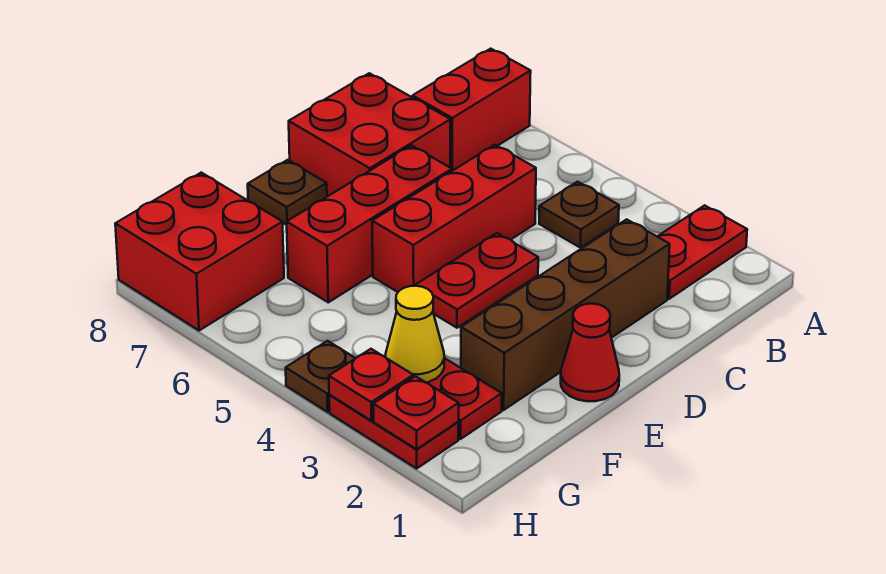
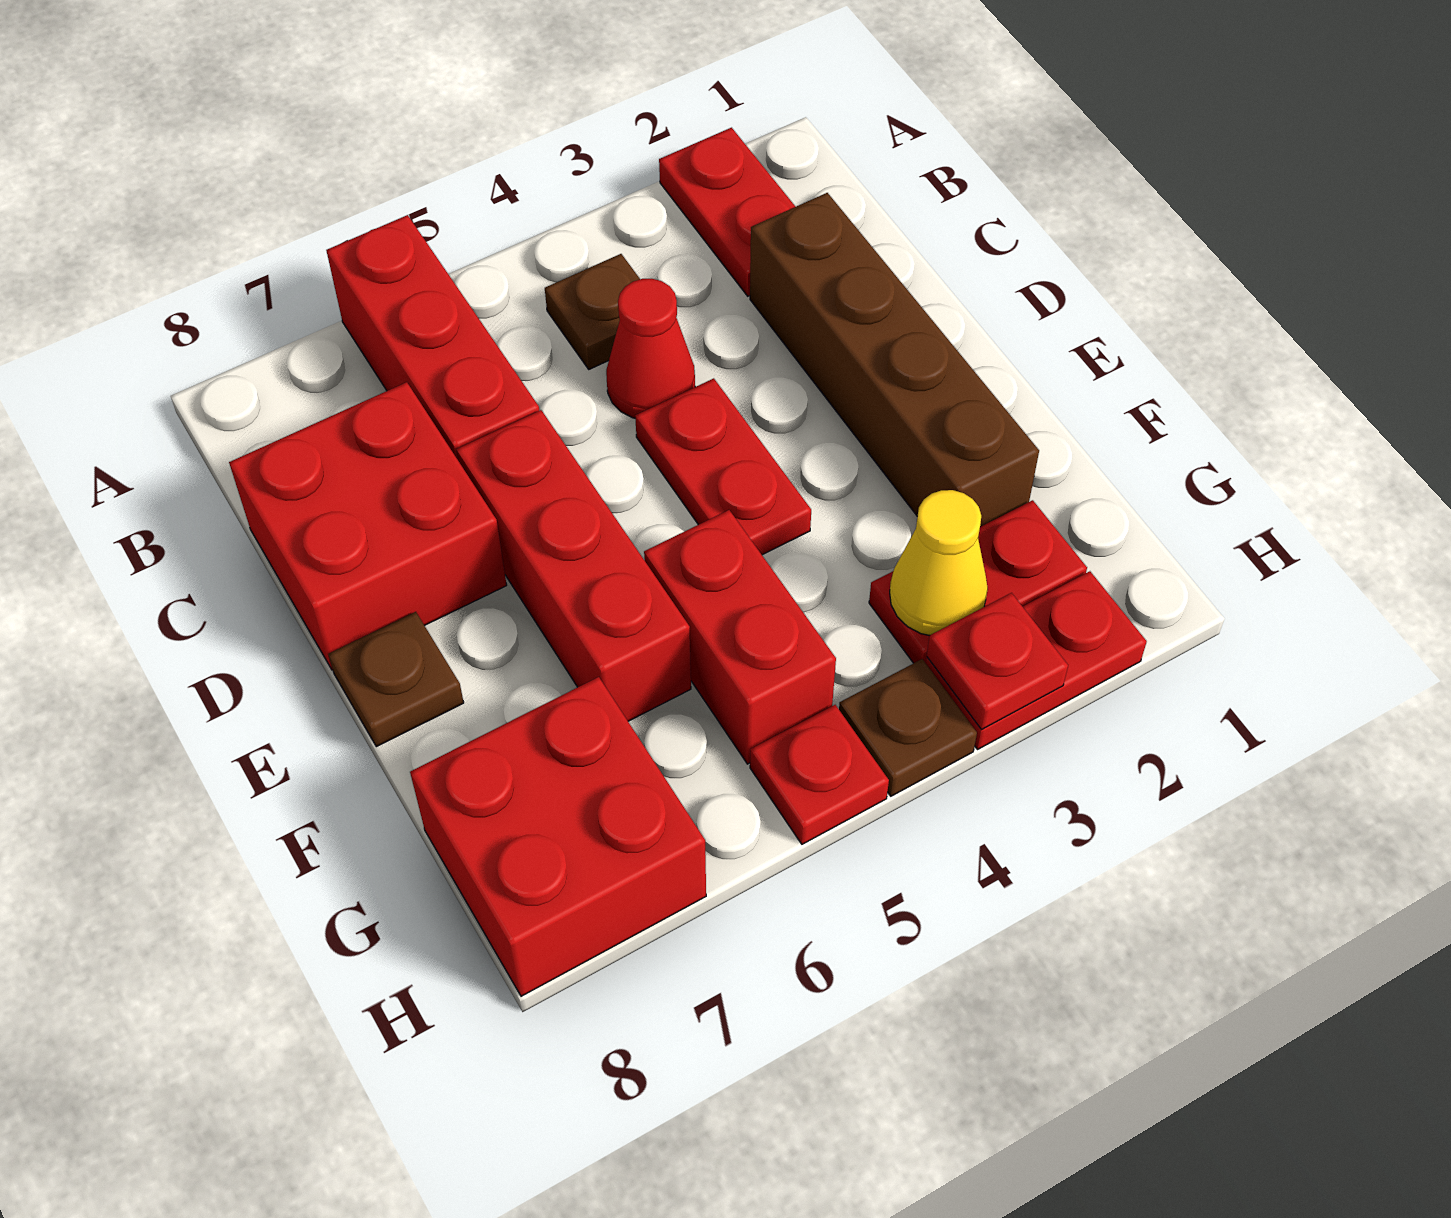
red 1x2 brick [413,49,531,171] -> red 1x2 brick moved to [644,510,836,764]
red 1x3 brick [372,145,536,292] -> red 1x3 brick moved to [326,215,539,460]
red 1x1 cone [561,304,619,401] -> red 1x1 cone moved to [606,279,695,418]
red 1x1 plate [373,376,459,449] -> red 1x1 plate moved to [750,705,889,844]

